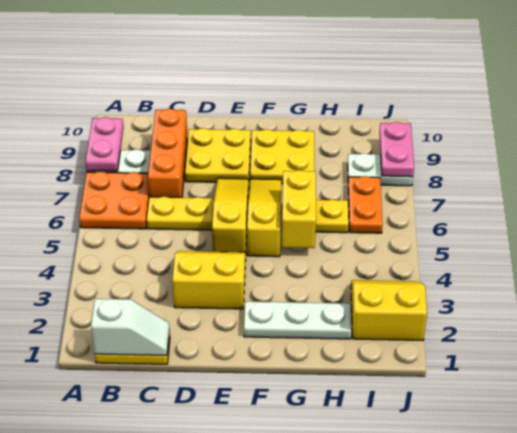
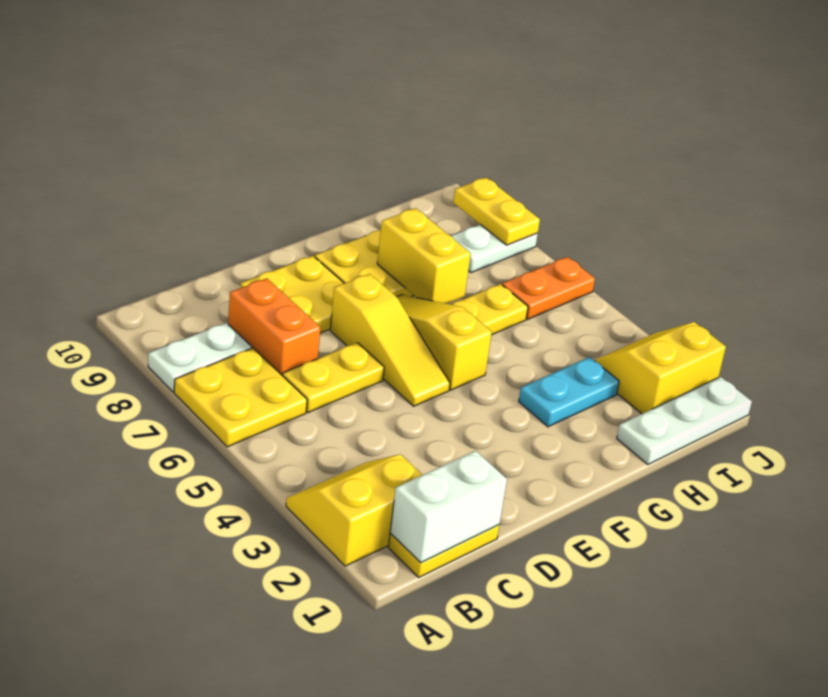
orange 2x2 plate [79,172,149,229] -> yellow 2x2 plate [174,348,307,447]
pink 1x2 plate [85,117,124,171] -> none
white 1x2 slope [91,299,169,355] -> white 1x2 brick [390,451,507,563]
orange 1x3 brick [148,109,187,197] -> orange 1x2 brick [228,278,321,375]
yellow 2x2 slope [172,251,246,309] -> yellow 2x2 slope moved to [286,454,422,566]
yellow 1x3 slope [212,178,249,253] -> yellow 1x3 slope turned to [330,274,450,406]
white 1x3 plate [244,302,352,339] -> white 1x3 plate moved to [617,377,752,465]
none -> cyan 1x2 plate [519,357,619,427]
yellow 1x2 brick [282,170,316,248] -> yellow 1x2 brick moved to [377,208,471,304]
orange 1x2 plate [348,176,383,233] -> orange 1x2 plate turned to [502,257,595,319]
pink 1x2 plate [379,122,414,177] -> yellow 1x2 plate [453,178,540,245]

